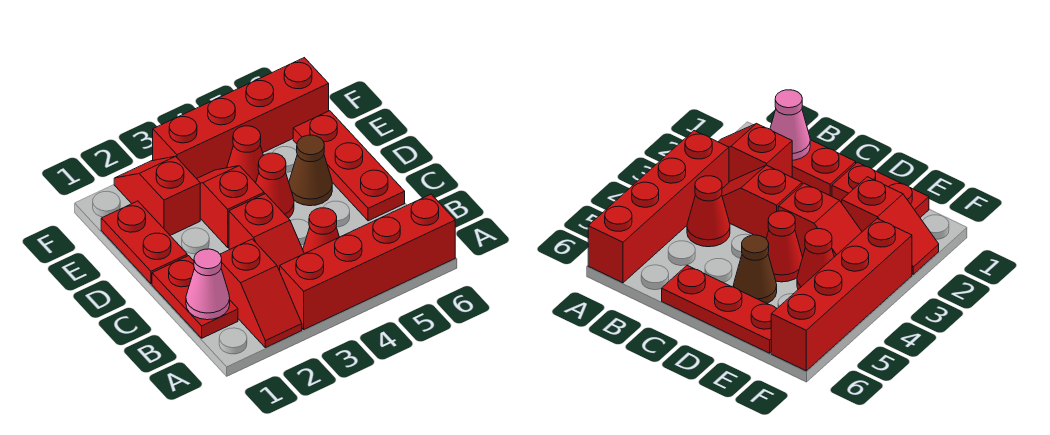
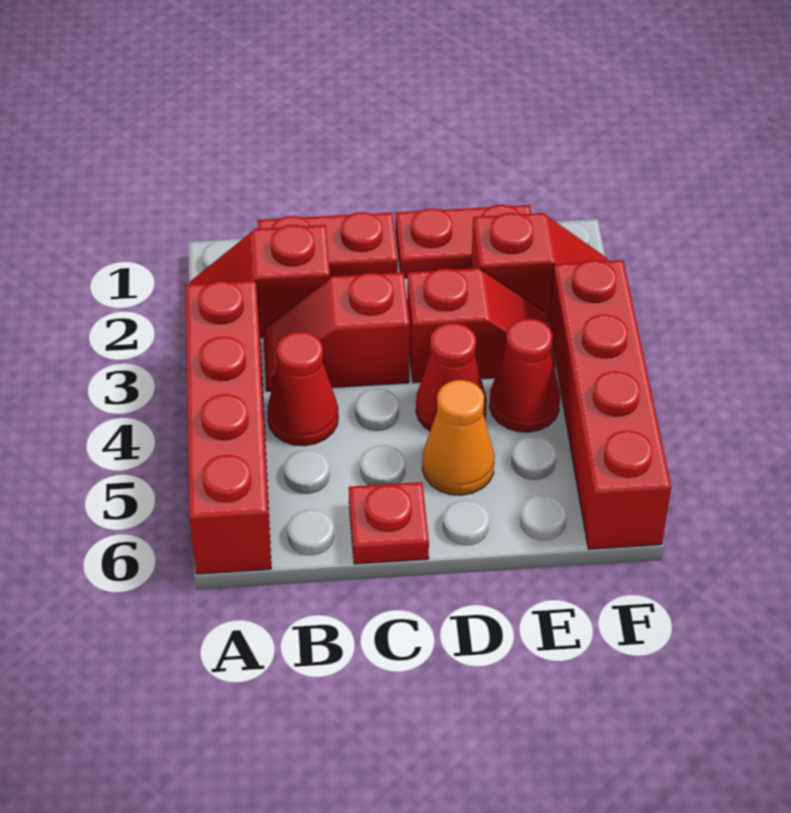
pink 1x1 cone [186,249,230,320] -> none
red 1x3 plate [293,111,405,221] -> red 1x1 plate [349,482,429,564]
brown 1x1 cone [289,135,332,206] -> orange 1x1 cone [422,380,495,495]

